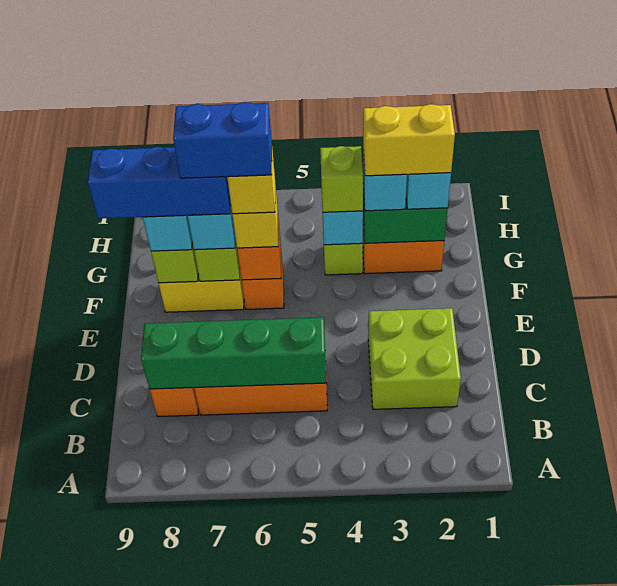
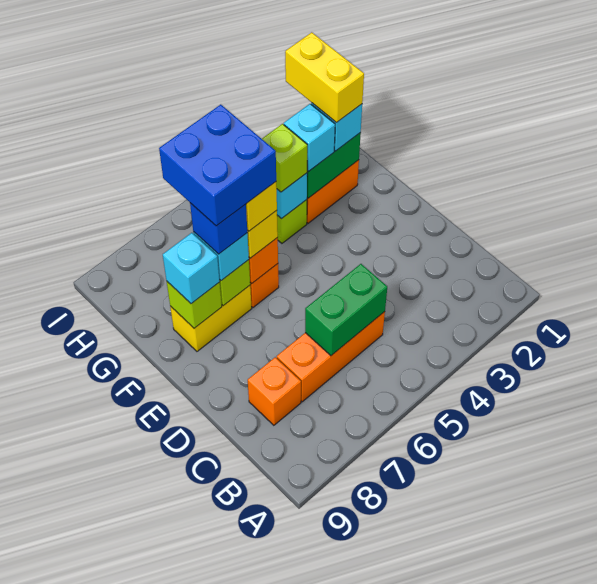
lime 2x2 brick [368,308,461,409] -> none
green 1x4 brick [141,317,326,389] -> green 1x2 brick [305,264,387,356]
blue 1x2 brick [173,102,272,178] -> blue 2x2 brick [159,105,276,226]
blue 1x3 brick [88,147,231,219] -> blue 1x1 brick [190,203,247,254]
yellow 1x2 brick [363,104,455,176] -> yellow 1x2 brick turned to [285,32,364,123]

